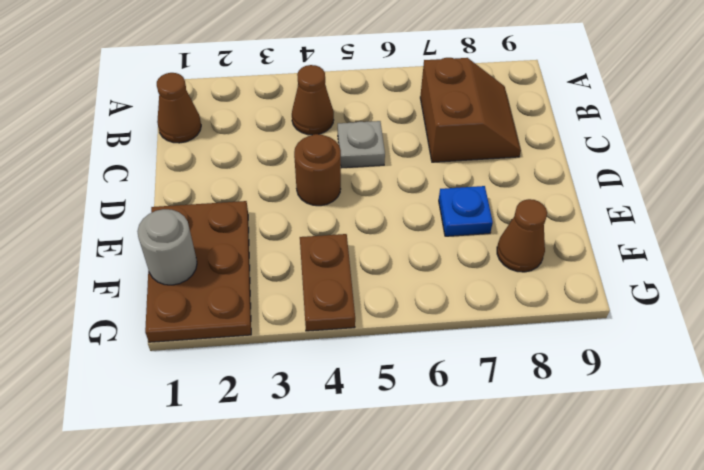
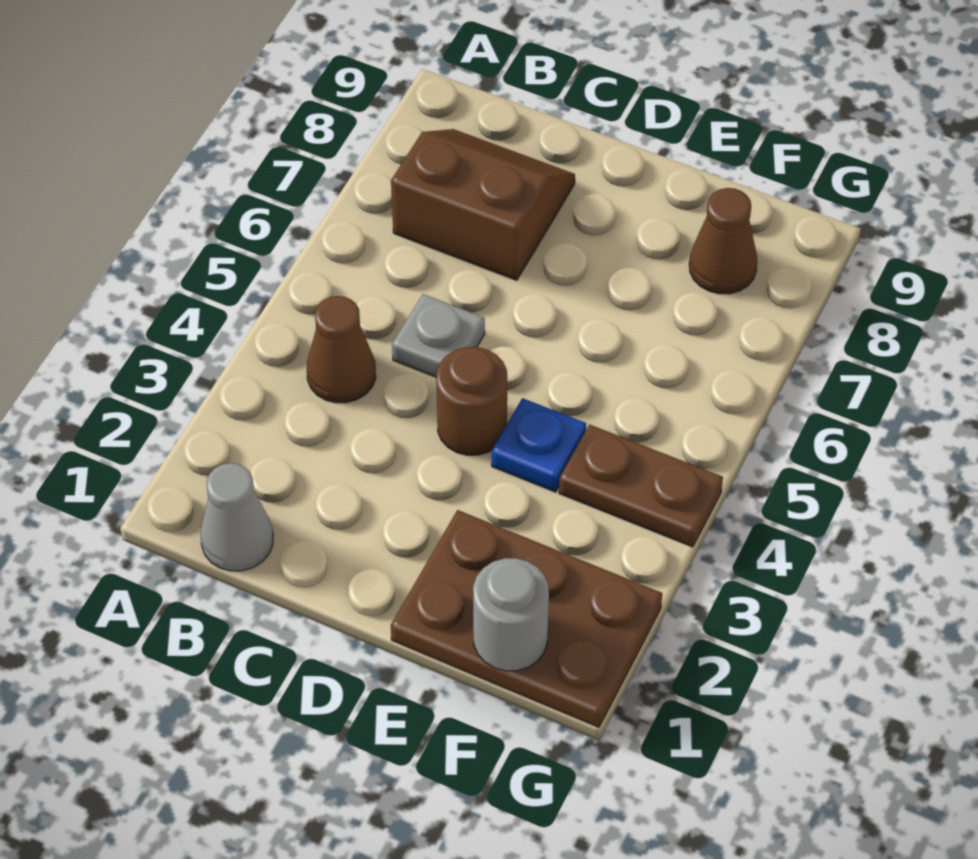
brown 1x1 cone [157,73,201,143] -> grey 1x1 cone [201,463,273,571]
blue 1x1 plate [439,186,493,236] -> blue 1x1 plate moved to [492,398,586,492]

